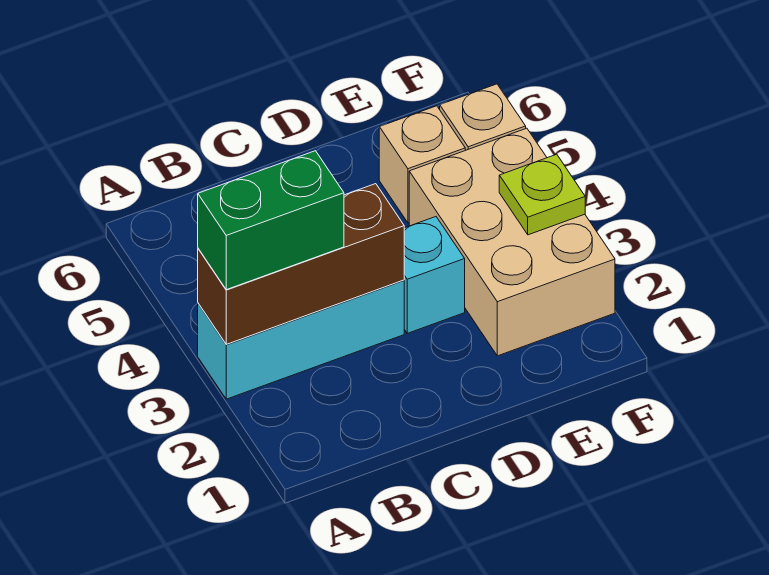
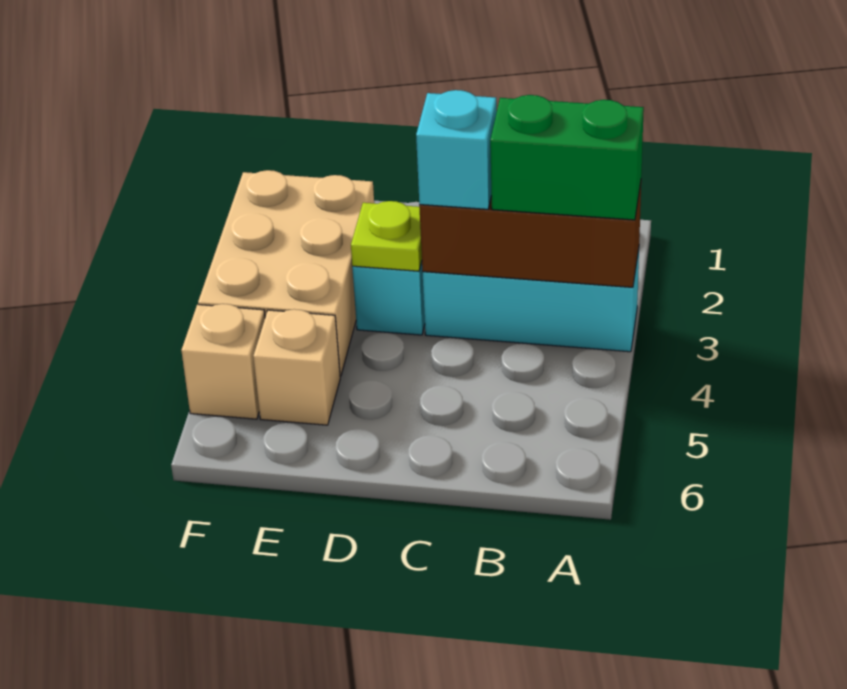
none -> cyan 1x1 brick [416,90,497,209]
lime 1x1 plate [499,154,585,235] -> lime 1x1 plate moved to [351,201,422,271]

